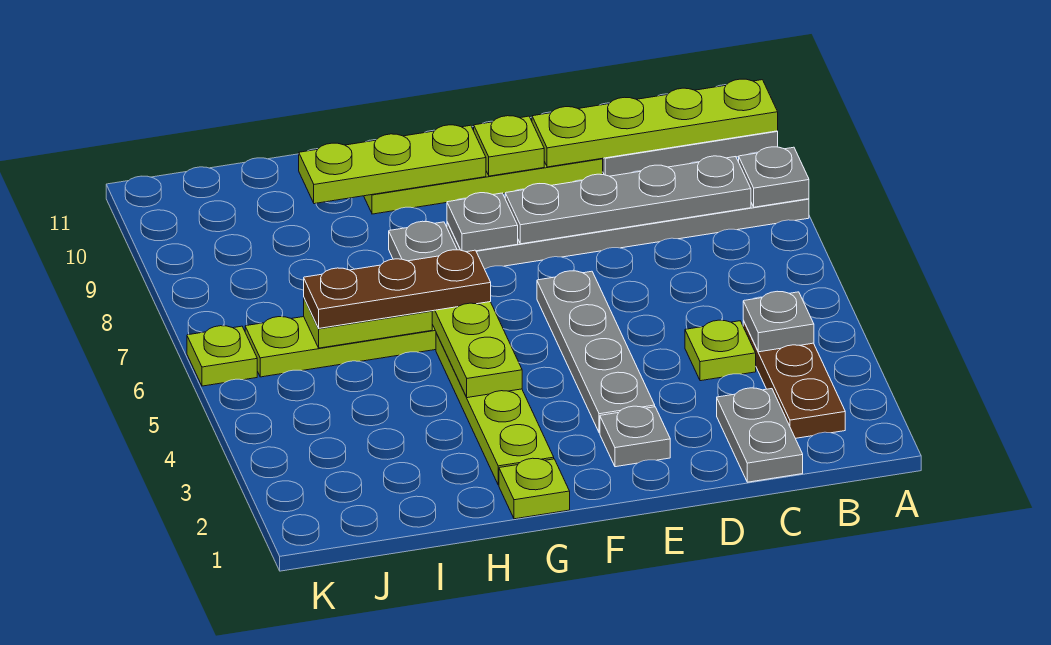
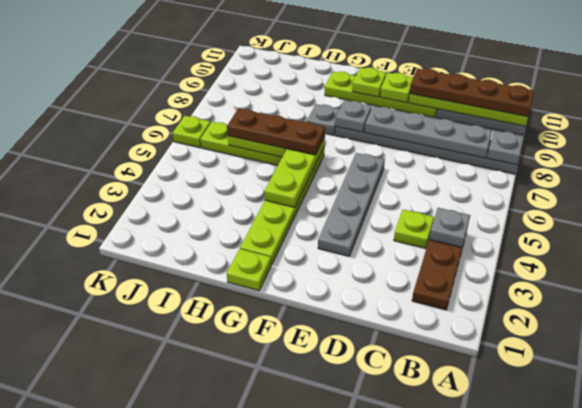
none -> brown 1x4 plate [410,68,534,117]
grey 1x2 plate [717,388,803,482] -> none
grey 1x1 plate [600,406,670,467] -> none
lime 1x3 plate [299,125,486,204] -> lime 1x1 plate [352,67,386,97]

